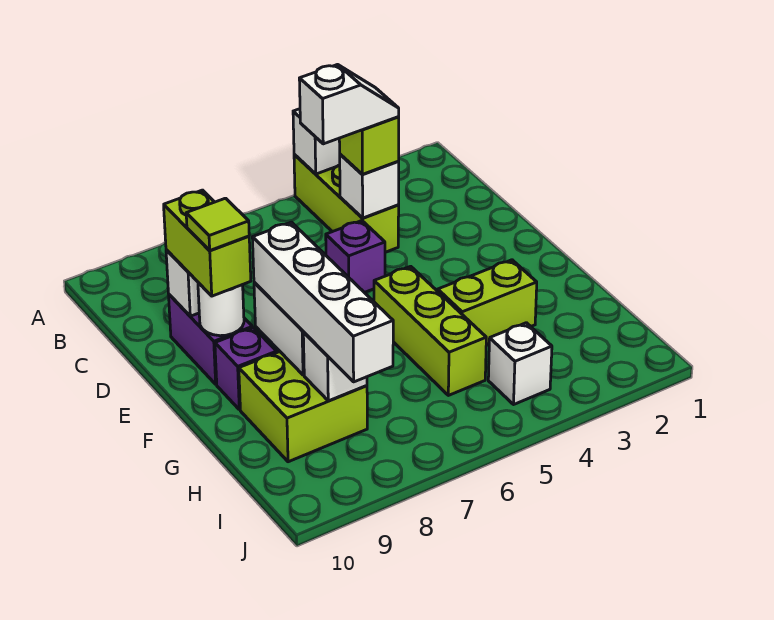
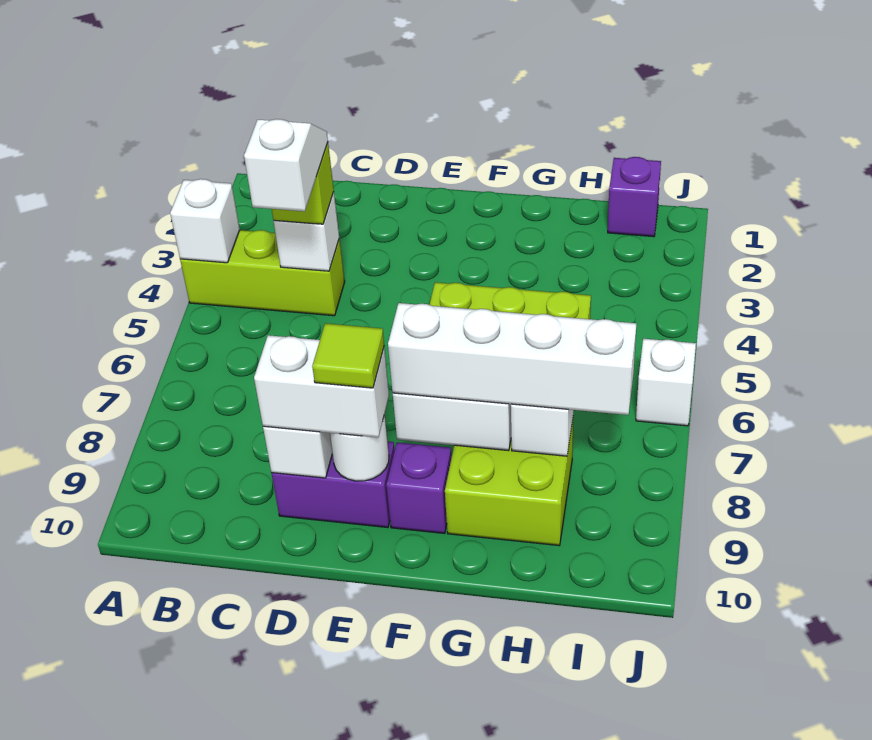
purple 1x1 brick [326,221,385,293] -> purple 1x1 brick moved to [608,157,661,237]
lime 1x2 brick [164,190,251,296] -> white 1x2 brick [254,335,389,437]
lime 1x2 brick [438,260,537,345] -> none
white 1x1 brick [488,323,552,404] -> white 1x1 brick moved to [636,339,696,426]

